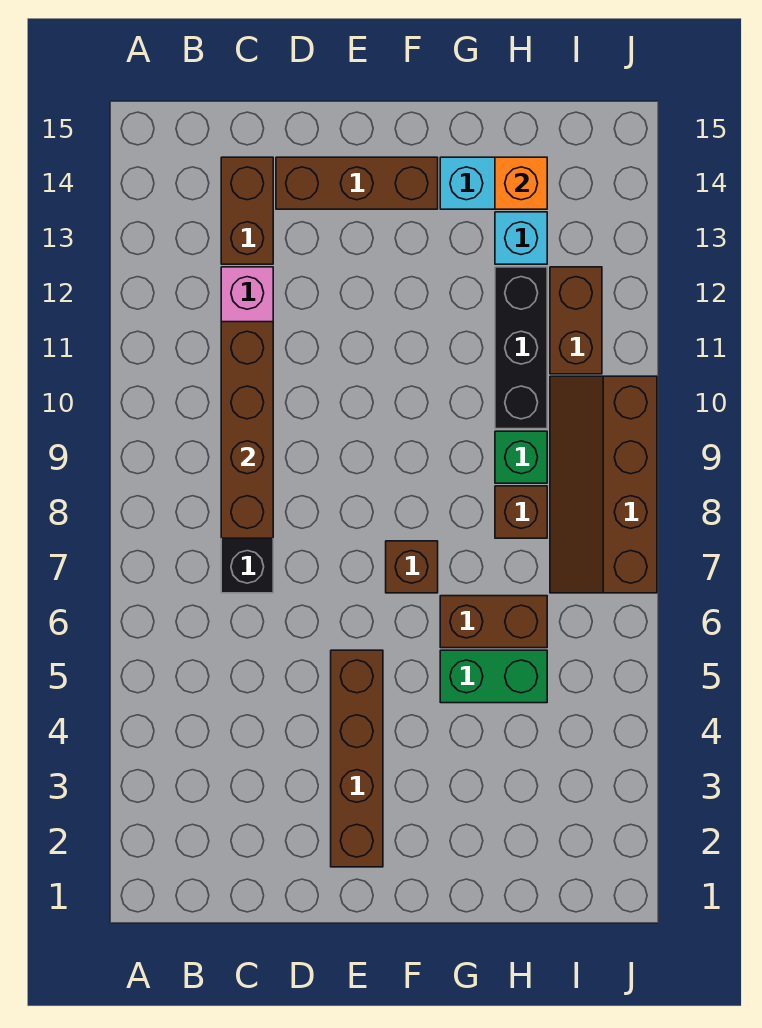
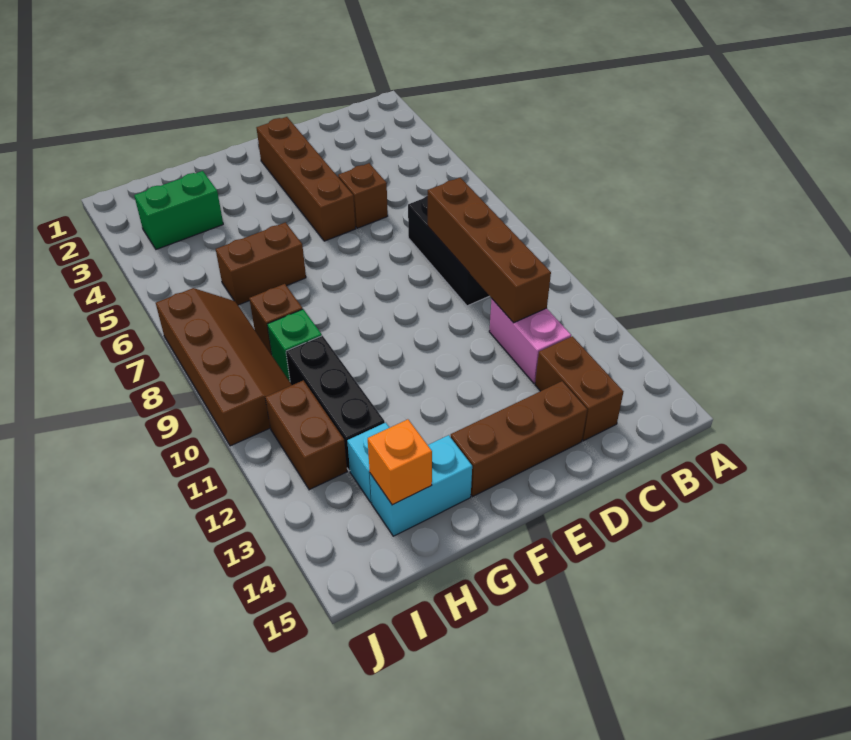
brown 1x1 brick [386,541,438,593] -> brown 1x1 brick moved to [338,163,388,228]
green 1x2 brick [440,650,547,703] -> green 1x2 brick moved to [134,171,223,249]

